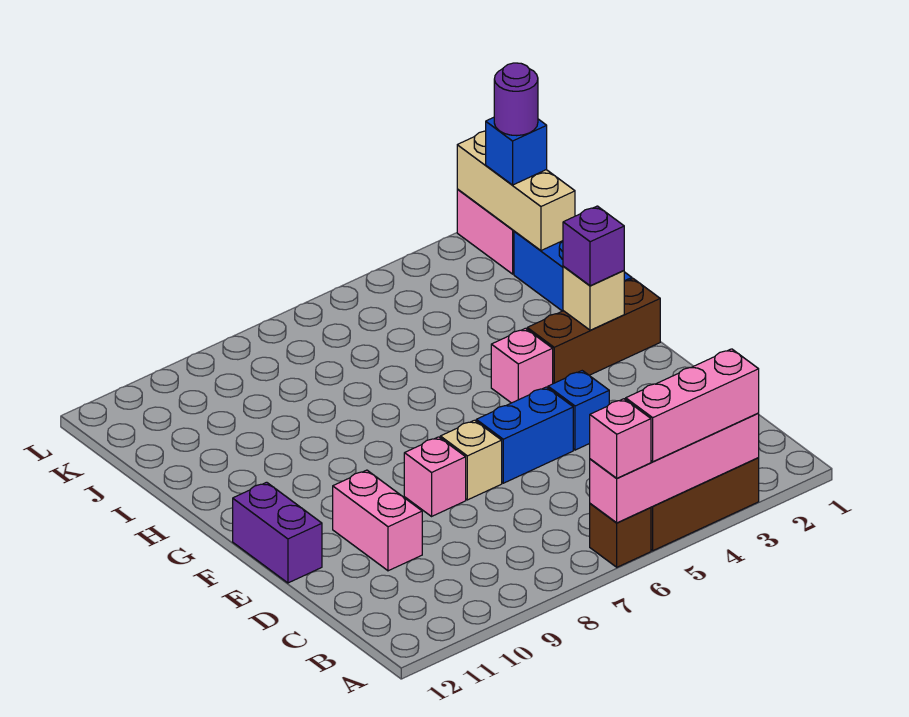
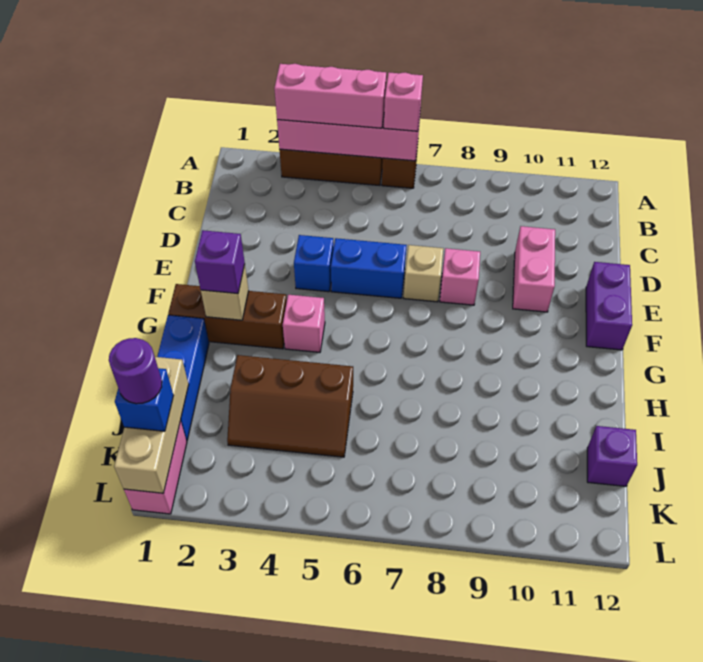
none -> brown 2x3 slope [227,355,353,457]
none -> purple 1x1 brick [587,426,637,486]

